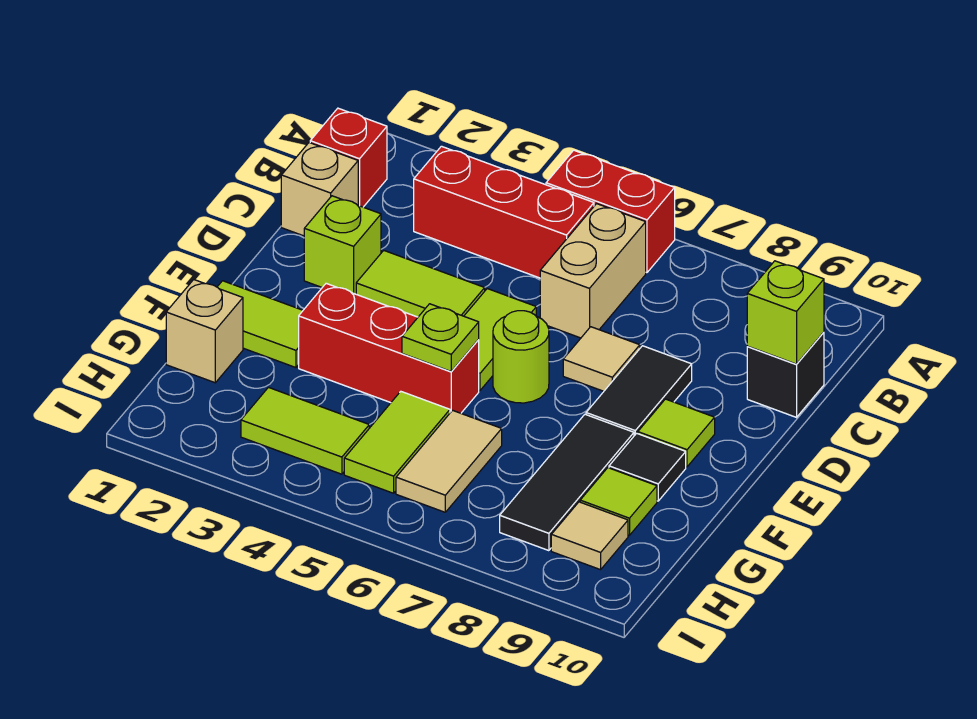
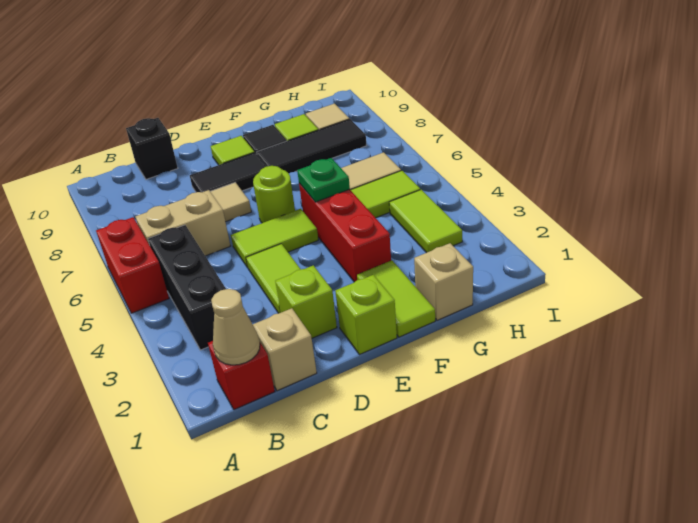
none -> tan 1x1 cone [211,289,260,365]
red 1x3 brick [414,146,594,278] -> black 1x3 brick [148,225,226,350]
lime 1x1 brick [747,261,824,364] -> lime 1x1 brick moved to [335,275,397,355]
lime 1x1 plate [402,304,479,371] -> green 1x1 plate [297,158,350,202]

